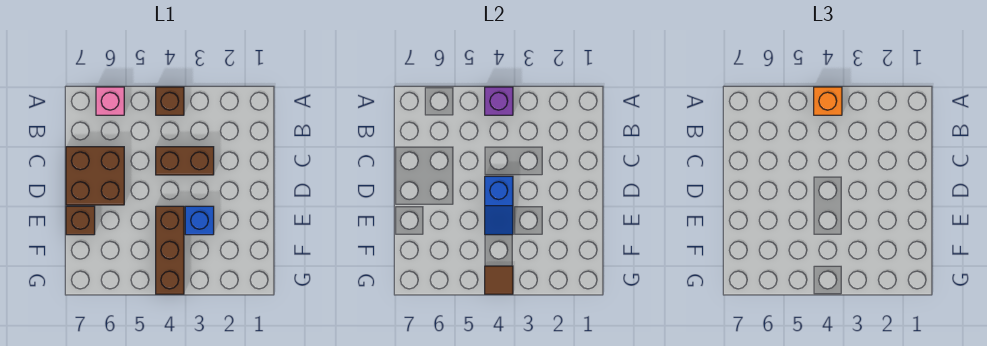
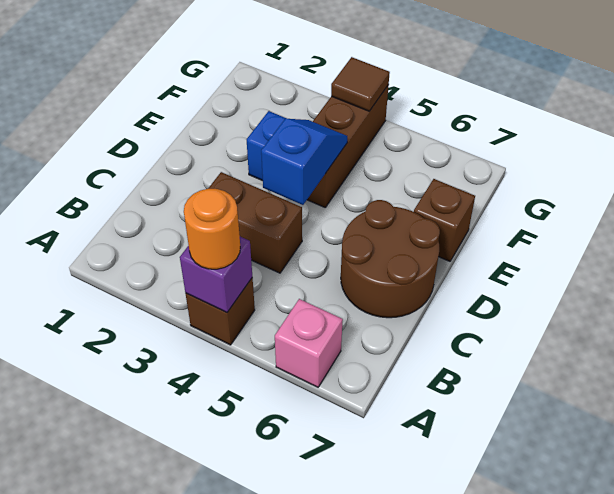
orange 1x1 brick [814,87,842,115] -> orange 1x1 round brick [184,189,240,269]
brown 2x2 brick [66,147,124,205] -> brown 2x2 round brick [341,200,440,318]

